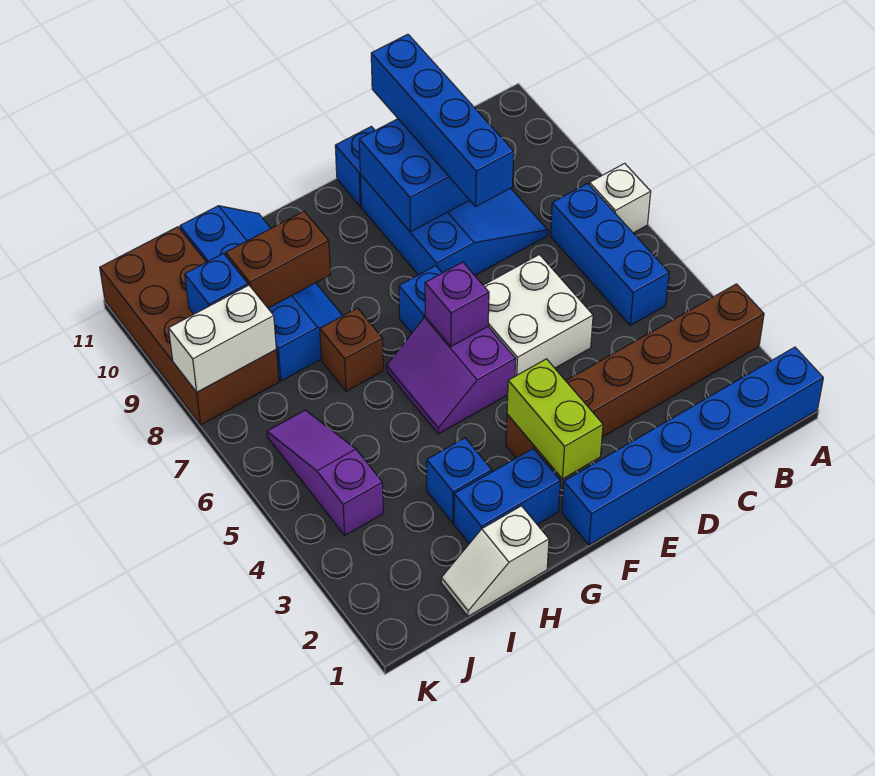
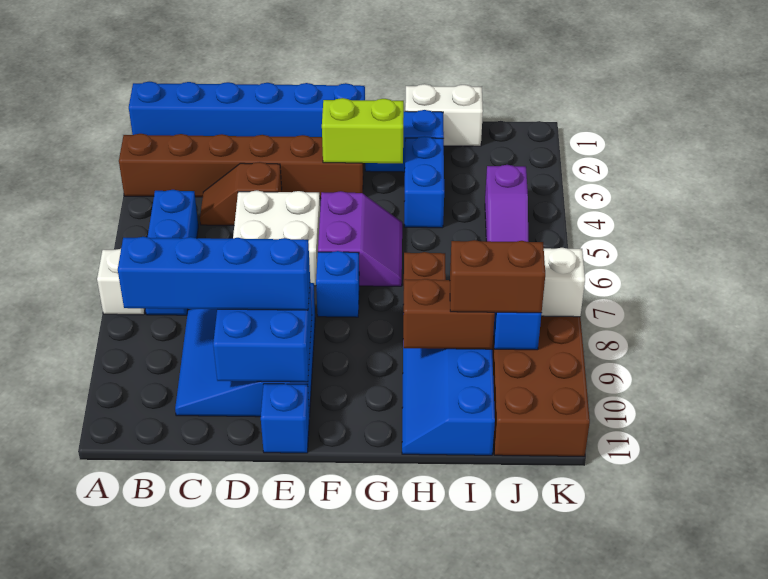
none -> brown 1x2 slope [200,162,282,225]
blue 1x4 brick [371,34,514,206] -> blue 1x4 brick turned to [118,237,310,310]
lime 1x2 brick [507,359,603,479] -> lime 1x2 brick turned to [322,98,404,163]
purple 1x1 brick [425,262,489,346] -> none
white 1x2 slope [441,506,549,616] -> white 1x2 brick [405,84,483,146]
blue 1x1 brick [427,438,492,523] -> blue 1x2 brick [404,136,444,228]
none -> brown 1x2 brick [450,240,545,313]

